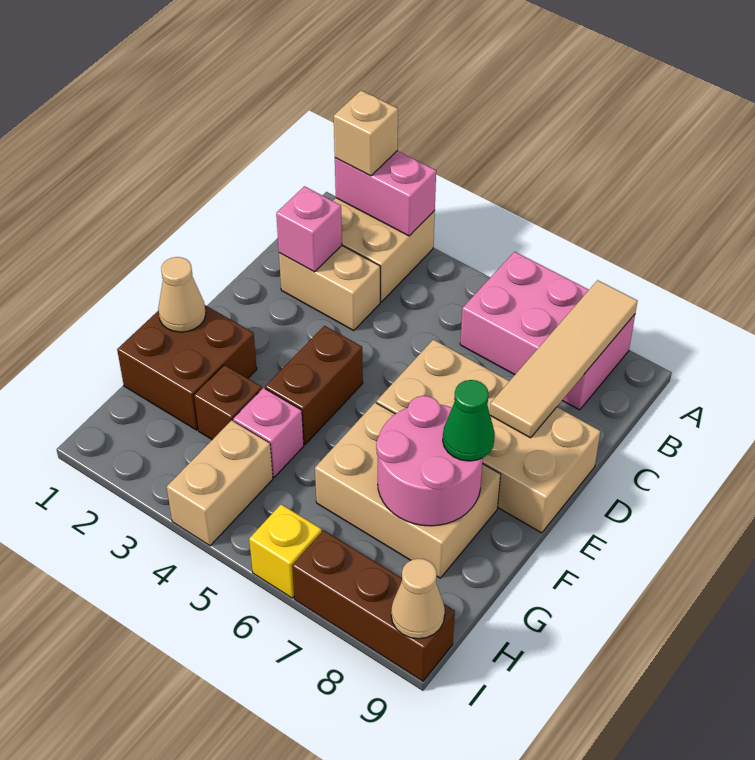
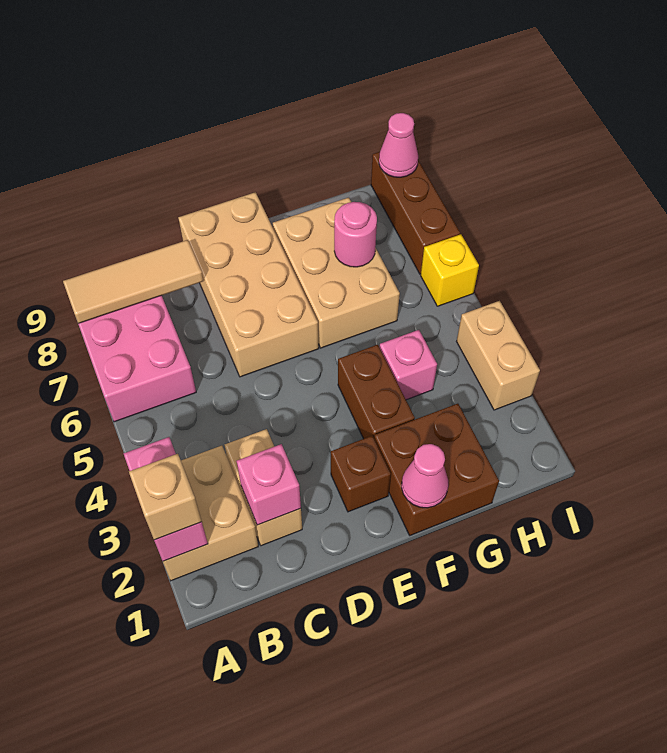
tan 1x4 tile [490,280,638,438] -> tan 1x3 tile [63,240,203,323]
brown 1x2 brick [265,326,363,444] -> brown 1x2 brick turned to [338,345,415,439]
tan 1x1 cone [158,257,206,332] -> pink 1x1 cone [402,444,448,508]
pink 2x2 round brick [376,396,483,526] -> pink 1x1 round brick [334,202,377,267]
green 1x1 cone [443,380,495,461] -> none
brown 1x1 brick [194,365,262,440] -> brown 1x1 brick moved to [331,436,391,512]
tan 1x2 brick [167,420,273,546] -> tan 1x2 brick turned to [457,301,540,410]
tan 1x1 cone [391,559,445,639] -> pink 1x1 cone [379,113,418,177]

